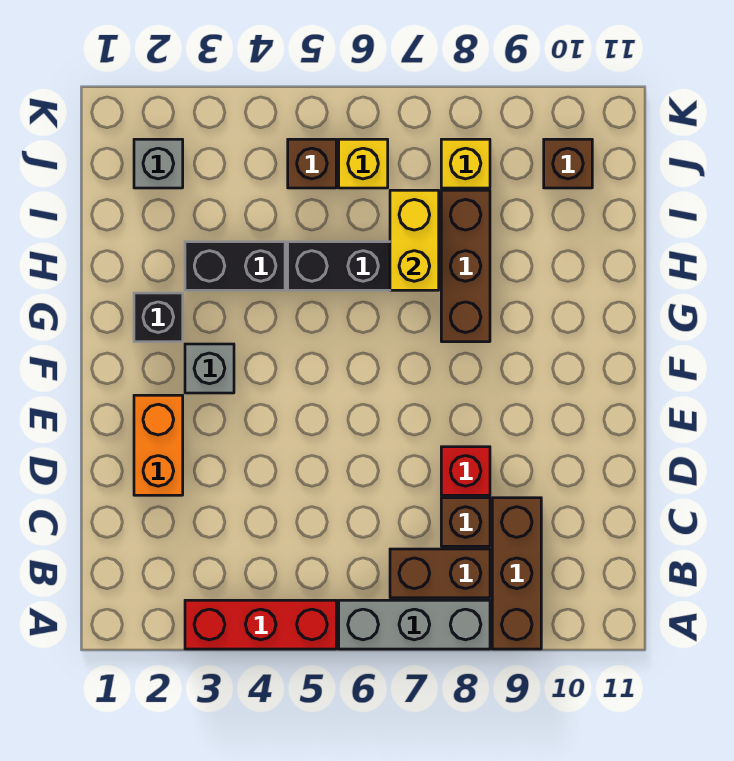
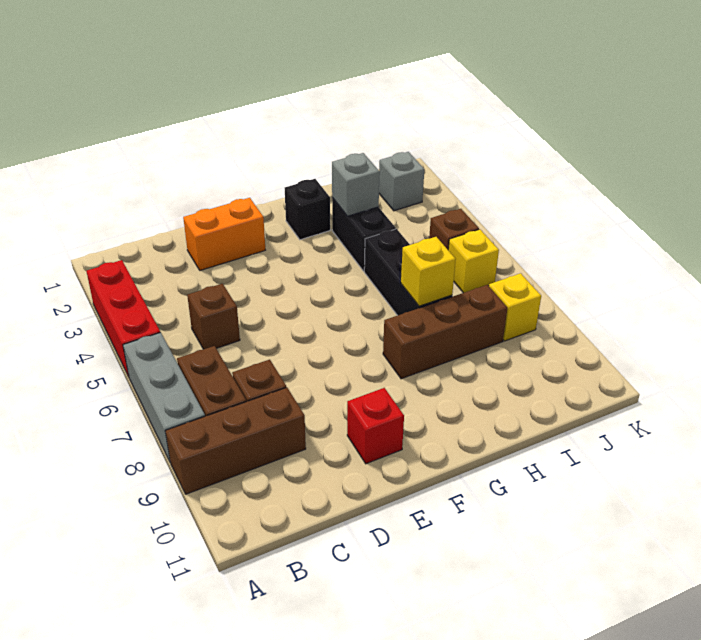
red 1x1 brick [441,447,490,495] -> red 1x1 brick moved to [347,388,404,464]
grey 1x1 brick [185,344,234,393] -> grey 1x1 brick moved to [332,153,380,216]
yellow 1x2 brick [390,190,439,290] -> yellow 1x1 brick [401,237,456,306]
brown 1x1 brick [544,139,592,188] -> brown 1x1 brick moved to [187,284,240,349]

